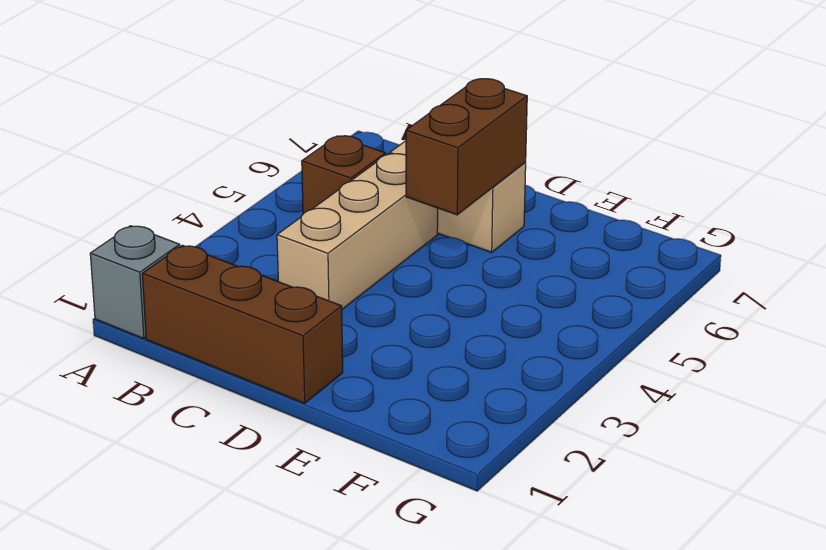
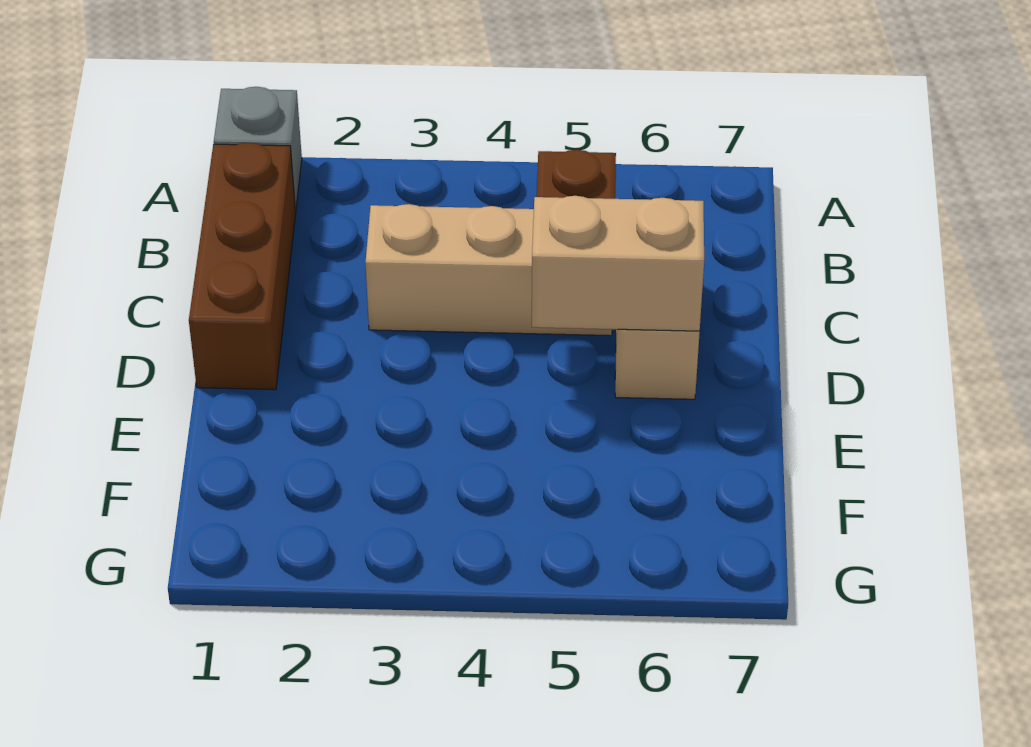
brown 1x2 brick [406,79,527,215] -> tan 1x2 brick [532,196,704,331]

